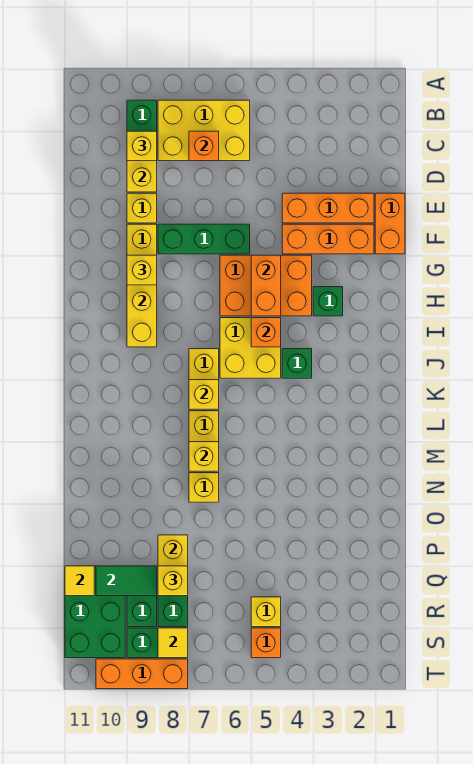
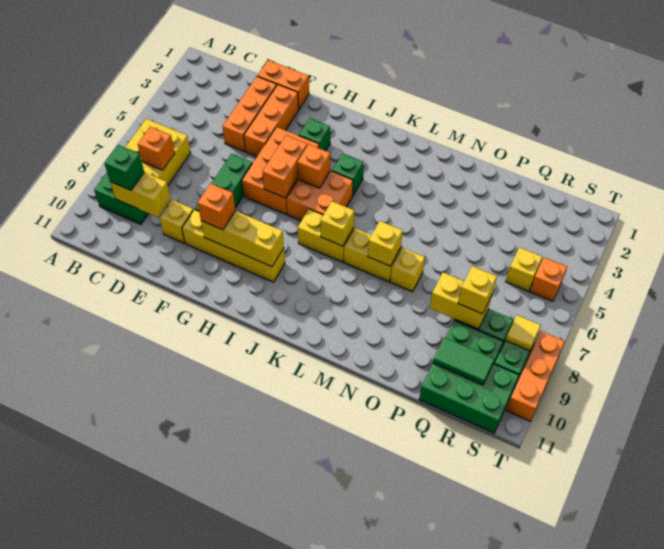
yellow 1x1 brick [127,131,157,161] -> green 1x1 brick [104,145,144,190]
orange 1x2 brick [251,255,281,316] -> orange 1x2 brick turned to [262,135,307,198]
yellow 1x1 brick [127,255,157,285] -> orange 1x1 brick [198,184,235,230]
yellow 2x2 brick [220,318,281,378] -> orange 2x2 brick [287,171,353,221]
green 1x2 tile [96,566,157,596] -> green 1x2 tile turned to [433,337,494,385]
yellow 1x1 tile [65,566,94,596] -> none

